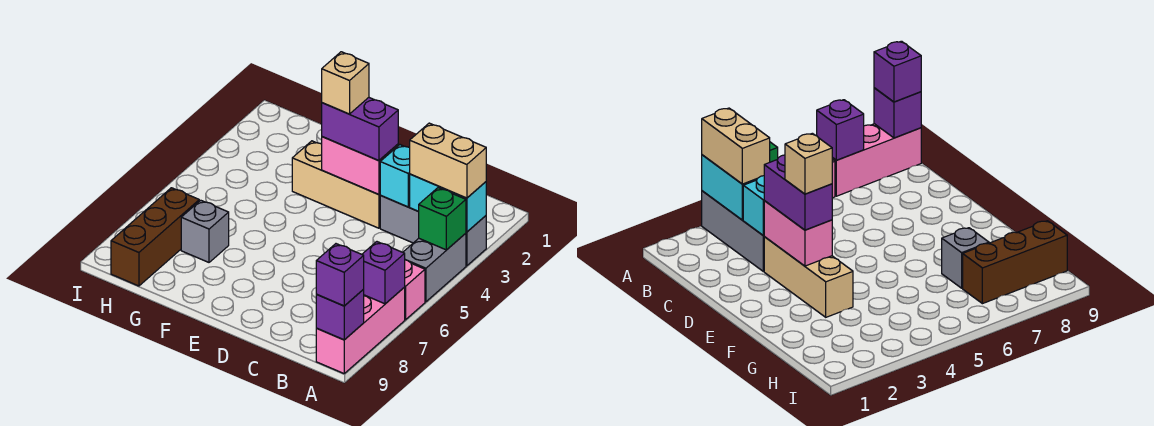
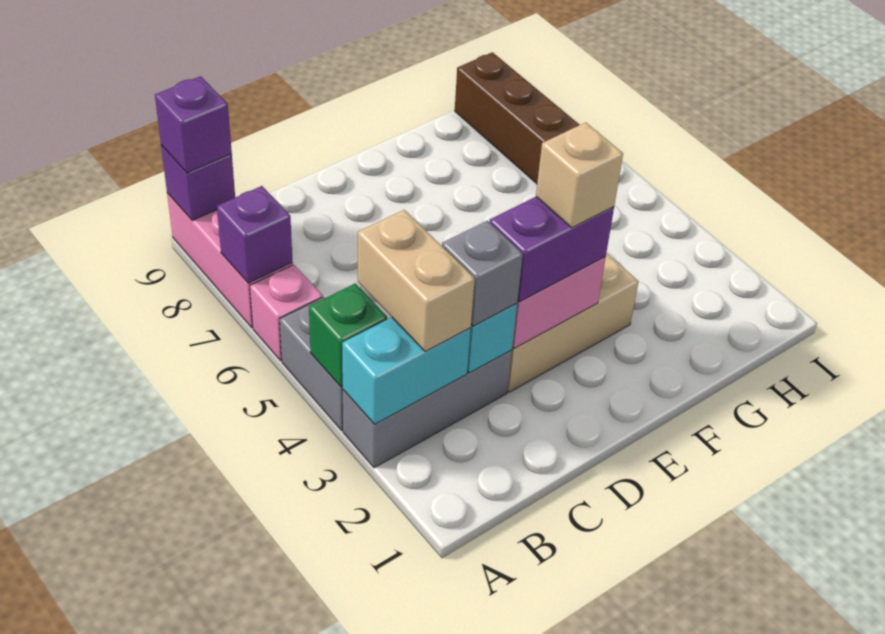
tan 1x2 brick [410,123,486,198] -> tan 1x2 brick turned to [358,210,475,352]
grey 1x1 brick [181,200,229,262] -> grey 1x1 brick moved to [442,221,523,326]

